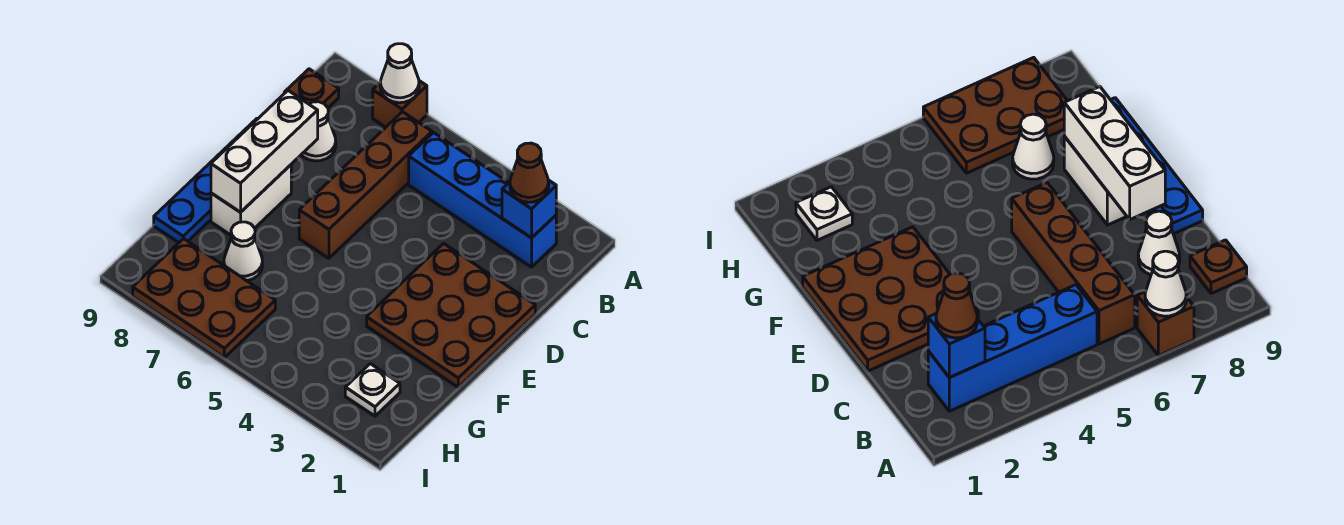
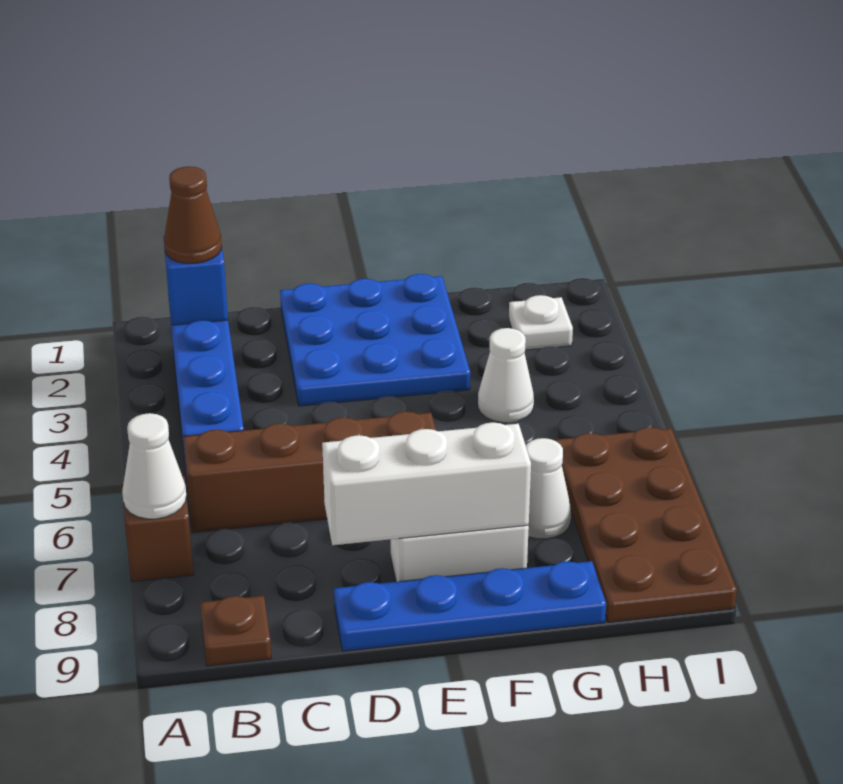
white 1x1 cone [301,102,336,161] -> white 1x1 cone moved to [478,328,534,423]
brown 3x3 plate [367,243,535,387] -> blue 3x3 plate [280,274,470,406]
brown 2x3 plate [133,239,275,358] -> brown 2x4 plate [555,427,737,622]

